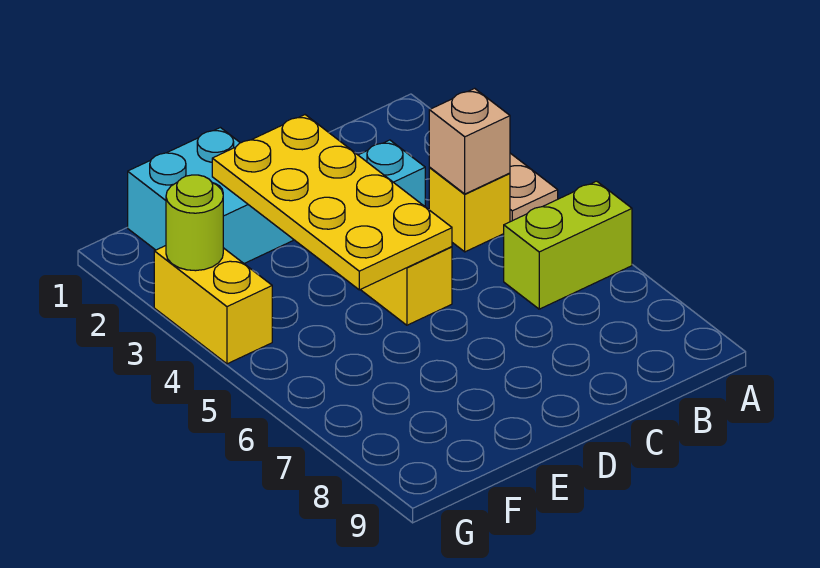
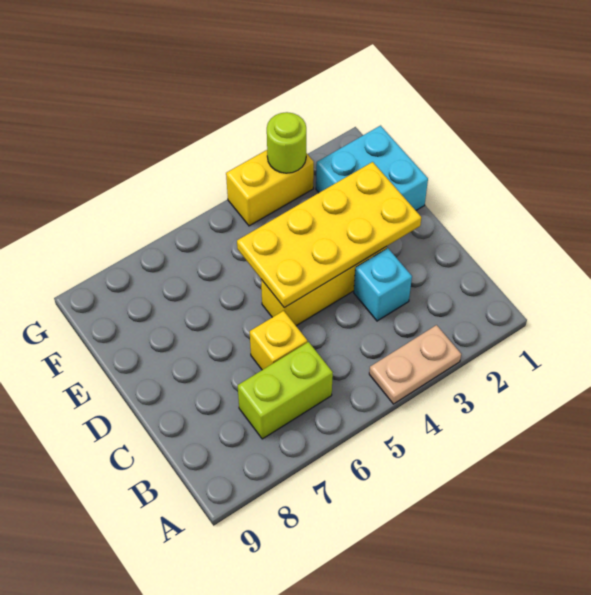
lime 1x2 brick [504,181,632,309] -> lime 1x2 brick turned to [238,342,333,439]
yellow 1x1 brick [429,168,510,252] -> yellow 1x1 brick moved to [250,311,307,370]
tan 1x1 brick [429,88,510,194] -> none

